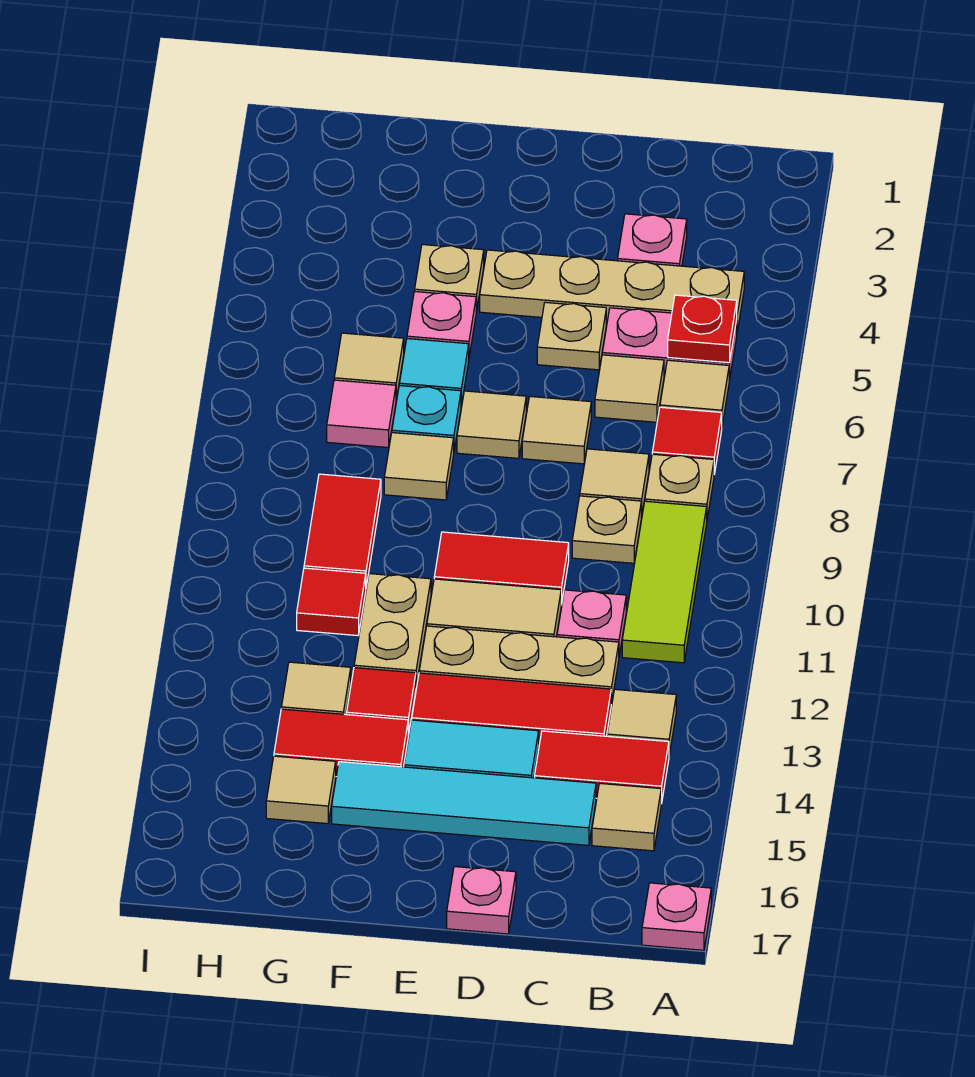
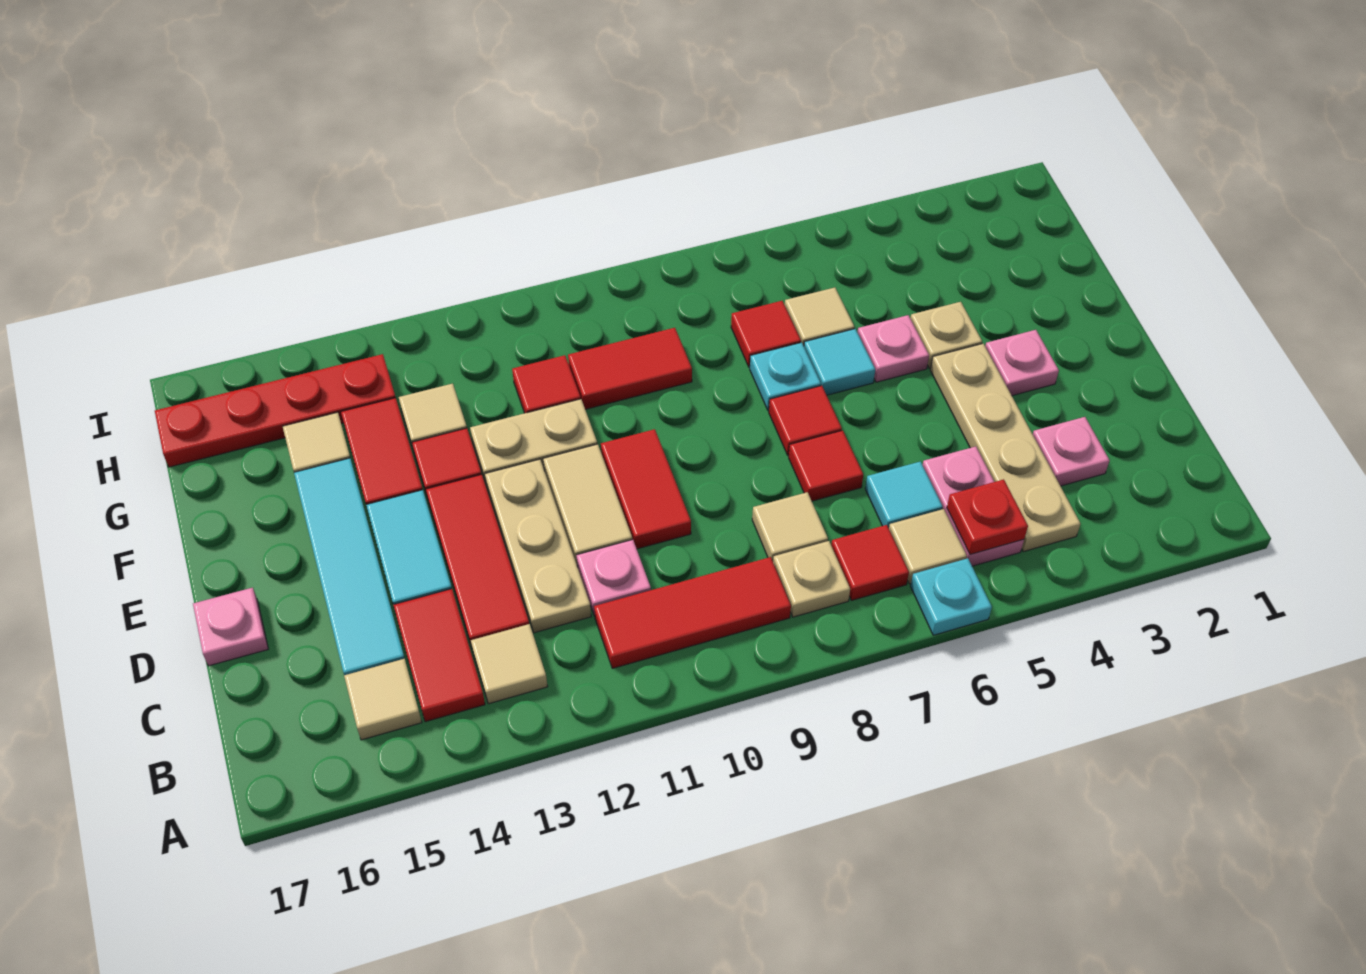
none -> cyan 1x1 plate [911,558,992,635]
pink 1x1 plate [642,883,711,950] -> pink 1x1 plate moved to [985,330,1059,396]
lime 1x3 tile [622,501,707,663] -> red 1x3 tile [594,557,791,668]
tan 1x1 tile [595,355,664,422] -> cyan 1x1 tile [865,462,943,528]
tan 1x1 plate [572,496,641,563] -> none
tan 1x1 plate [537,302,606,370] -> none
tan 1x1 tile [522,396,591,464] -> red 1x1 tile [789,430,863,501]
tan 1x1 tile [457,391,526,458] -> red 1x1 tile [769,386,842,455]
tan 1x1 tile [384,433,454,500] -> none
pink 1x1 tile [327,380,396,448] -> red 1x1 tile [731,301,801,367]
none -> red 1x4 plate [155,354,396,467]

